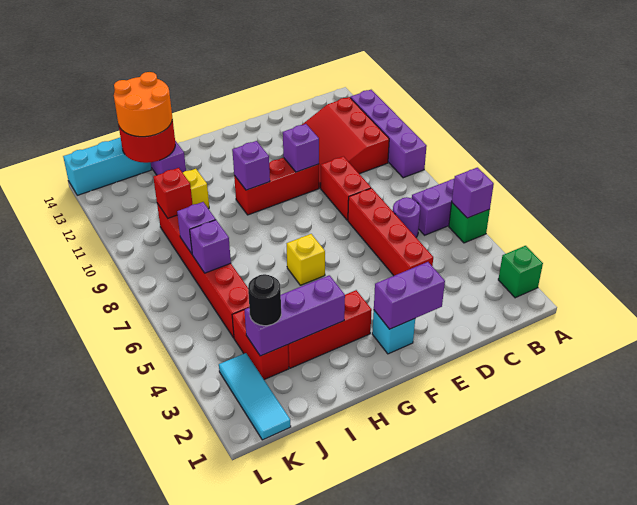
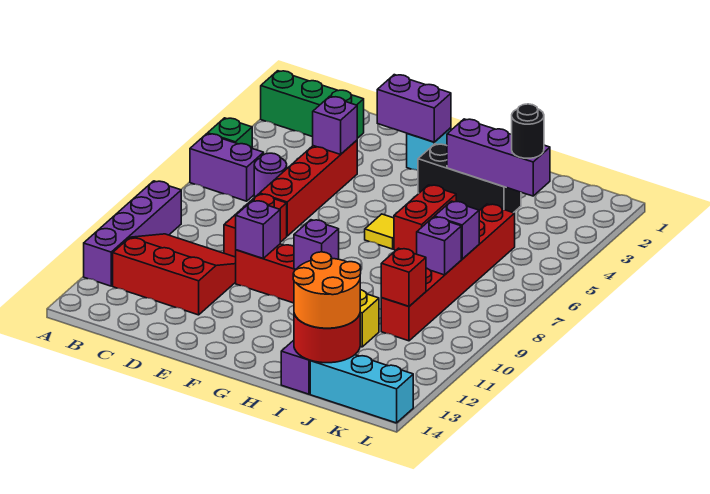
green 1x1 brick [498,246,543,298] -> green 1x3 brick [261,71,364,138]
purple 1x1 brick [452,168,494,218] -> purple 1x1 brick moved to [313,96,357,154]
red 3x3 slope [302,97,389,188] -> red 3x3 slope turned to [113,234,236,315]
red 1x3 brick [288,290,372,368] -> black 1x3 brick [418,144,521,213]
yellow 1x1 brick [287,234,325,285] -> yellow 1x1 tile [365,214,394,249]
red 1x2 brick [232,310,289,380] -> red 1x2 brick moved to [394,185,456,254]
cyan 1x3 tile [219,353,291,440] -> none

